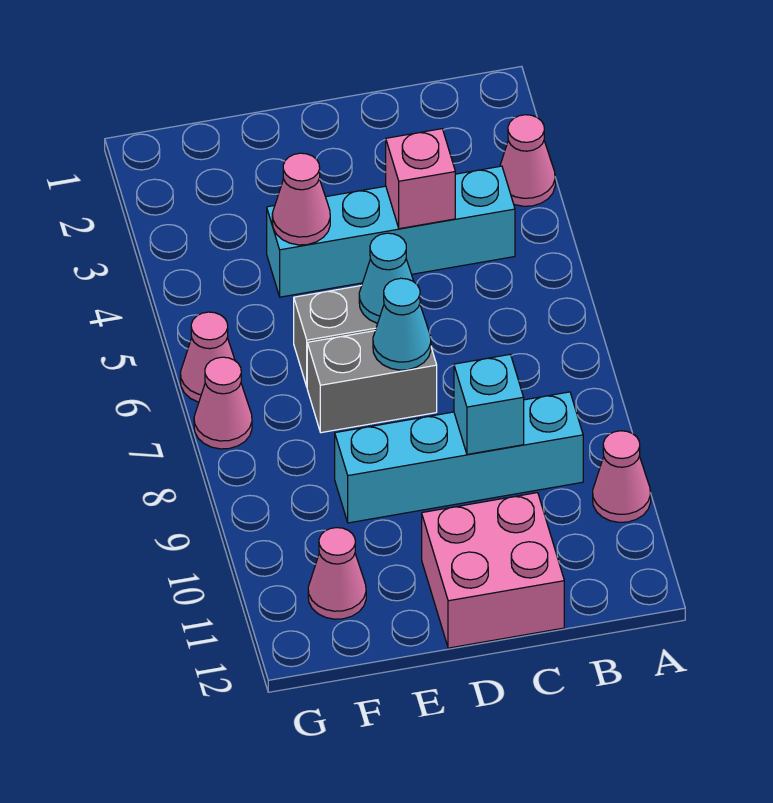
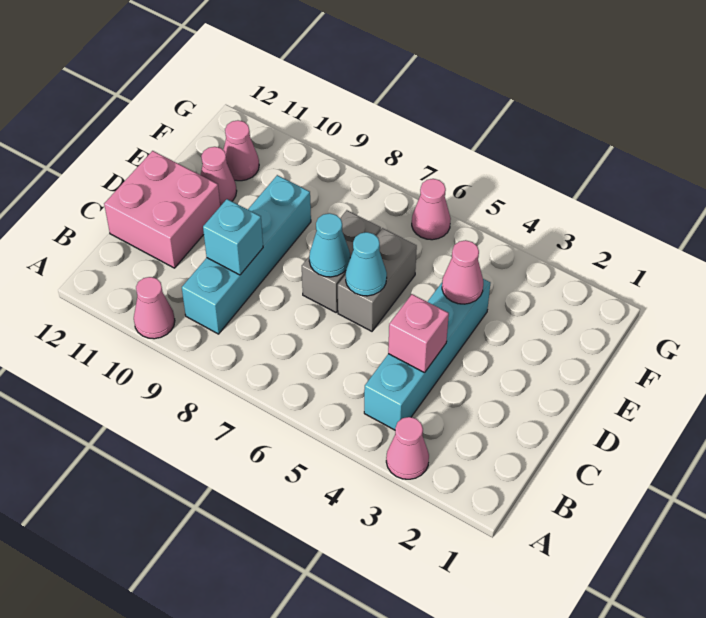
pink 1x1 cone [194,357,252,449] -> pink 1x1 cone moved to [201,147,237,206]

